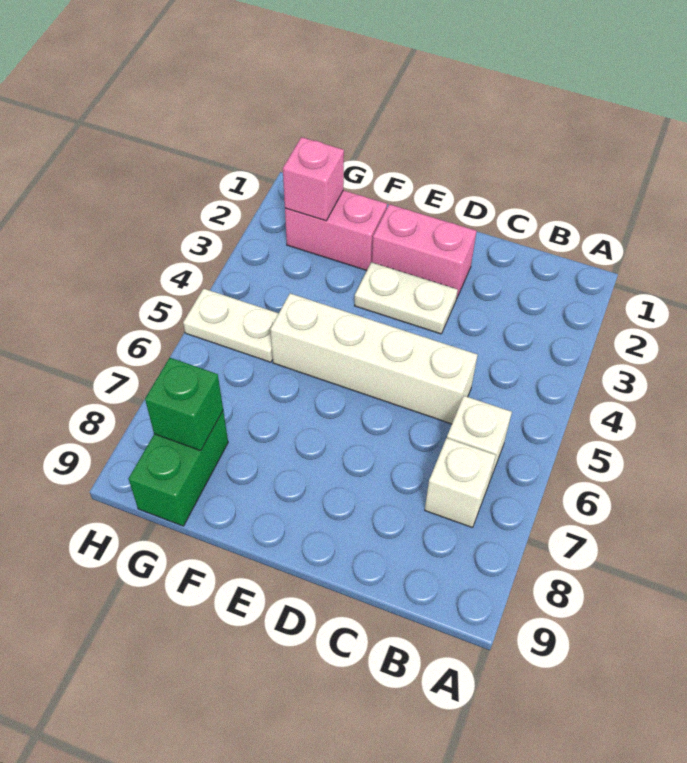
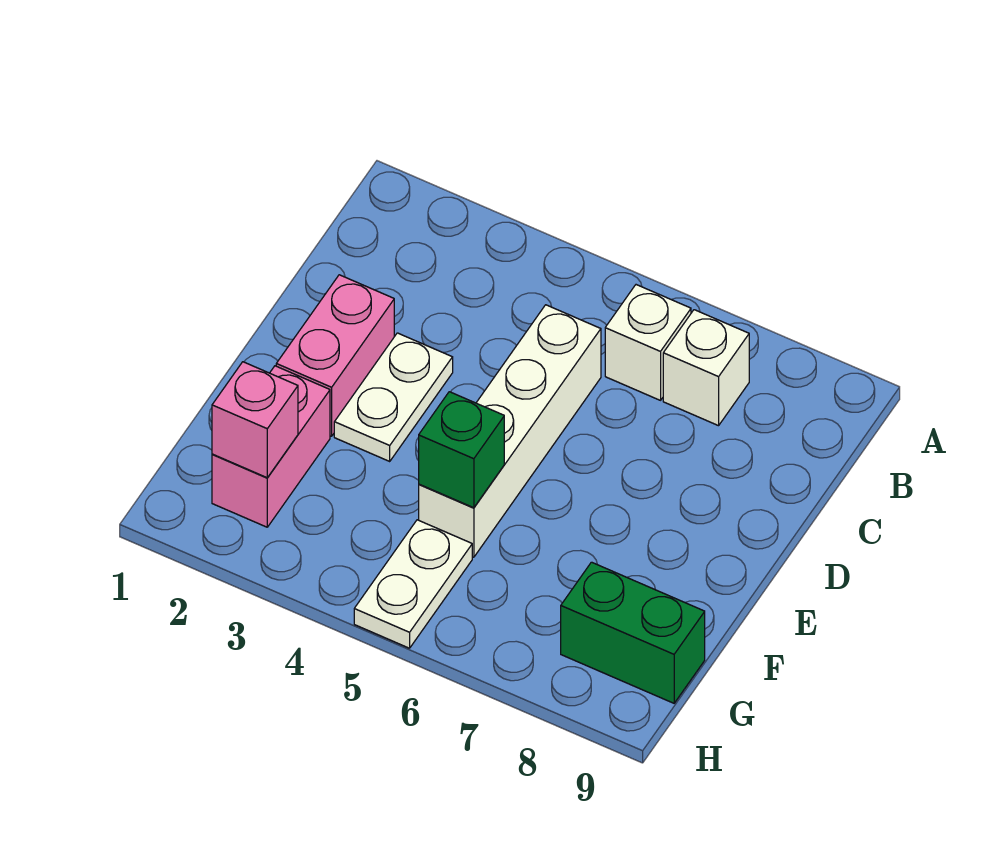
green 1x1 brick [145,358,223,451] -> green 1x1 brick moved to [419,392,504,508]

